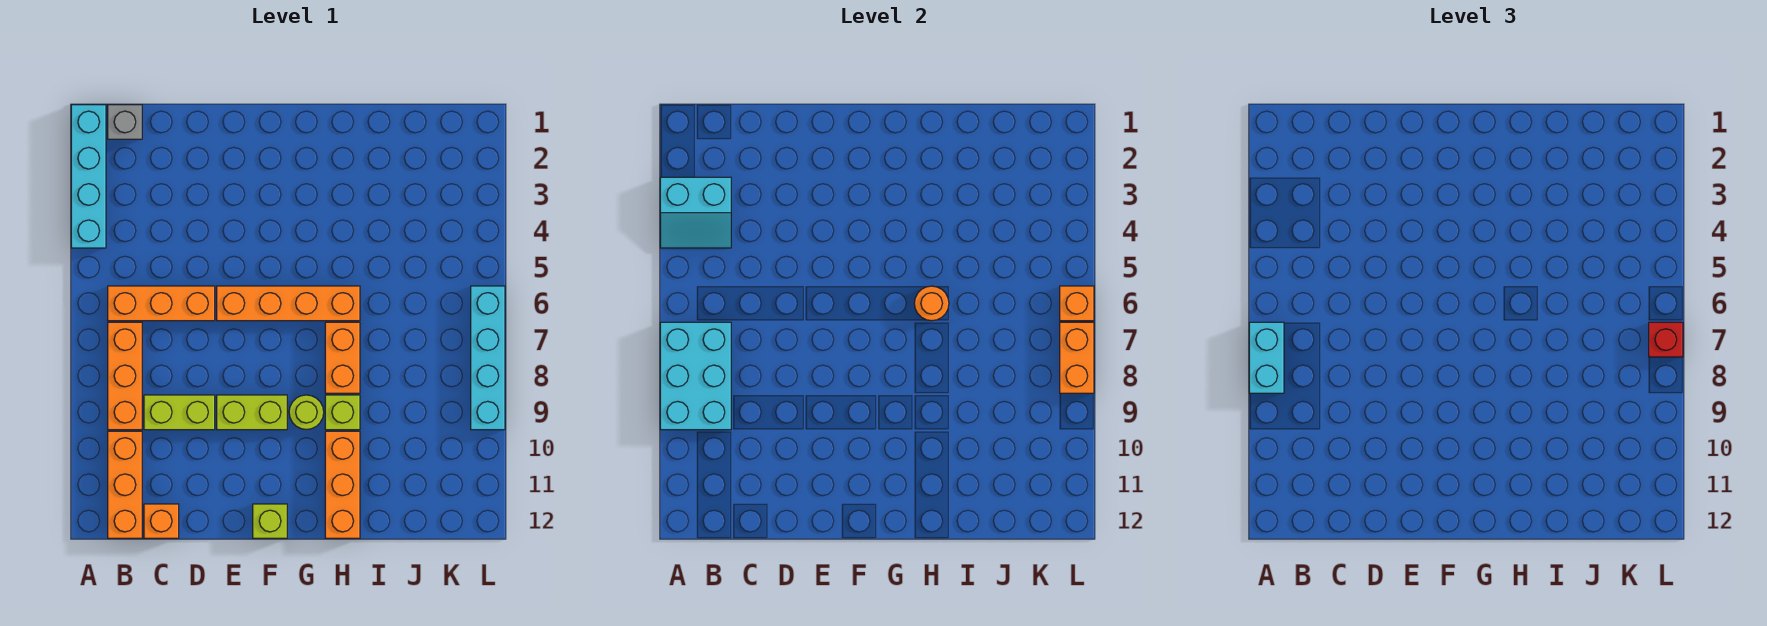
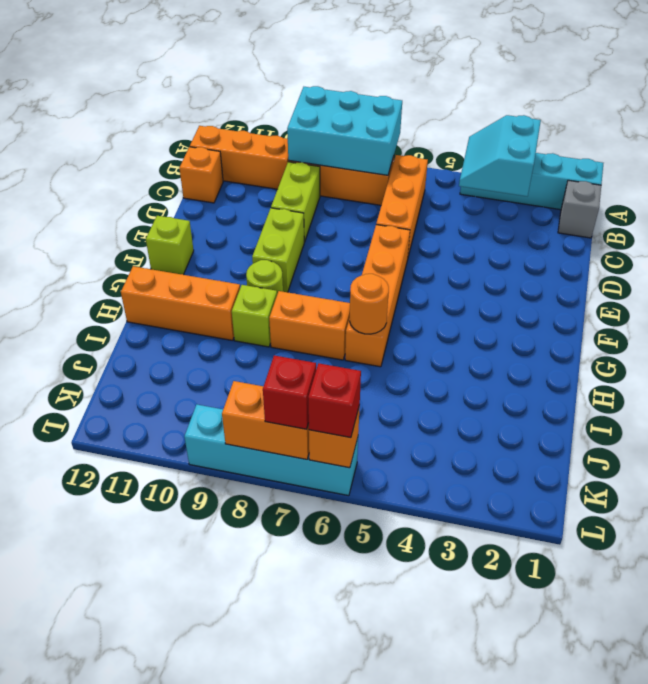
cyan 1x2 brick [1249,322,1284,393] -> none
none -> red 1x1 brick [308,363,361,438]

